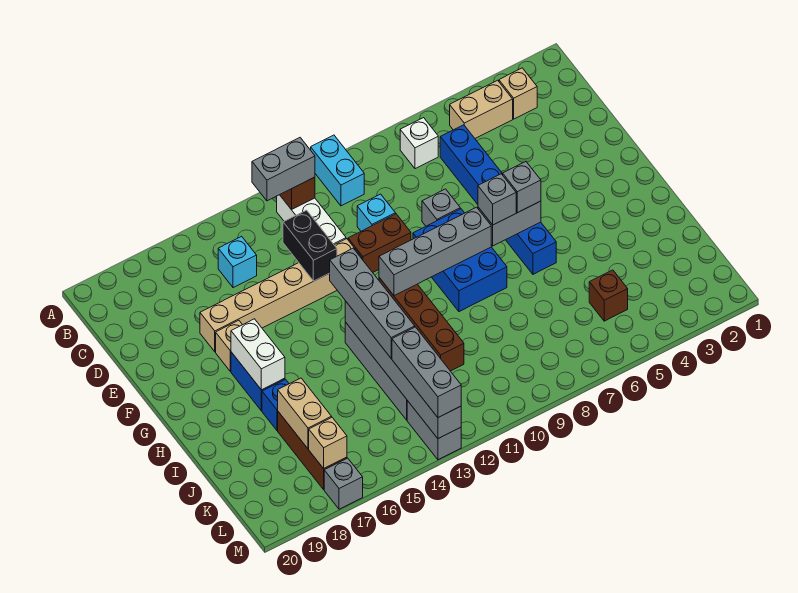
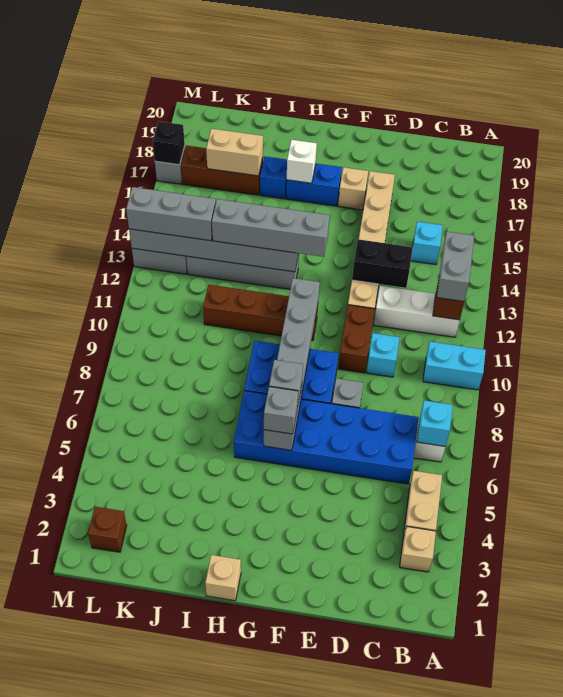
none -> cyan 1x1 brick [417,400,453,446]
blue 1x6 brick [440,125,556,274] -> blue 2x6 brick [234,391,419,484]
white 1x2 brick [231,319,285,390] -> white 1x1 brick [287,140,317,183]
brown 1x1 brick [589,270,628,321] -> brown 1x1 brick moved to [88,507,127,552]
tan 1x1 brick [309,418,347,469] -> tan 1x1 brick moved to [205,555,241,601]
none -> black 1x1 brick [153,121,185,165]

